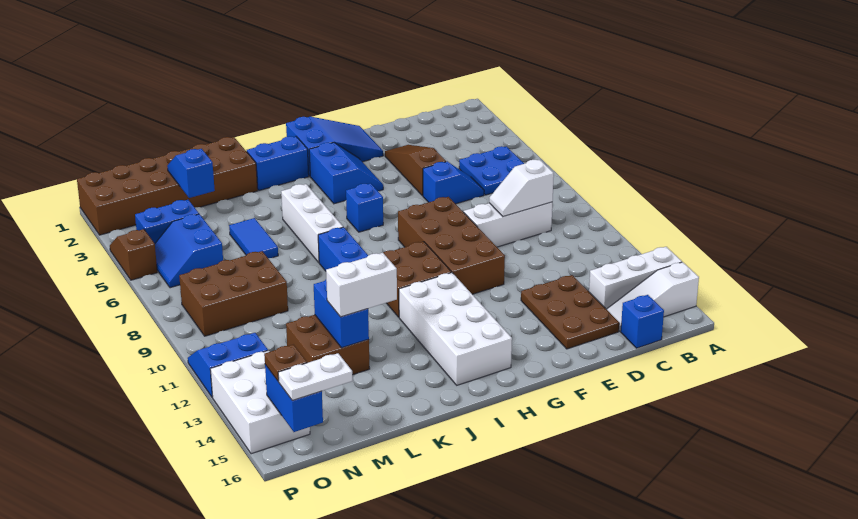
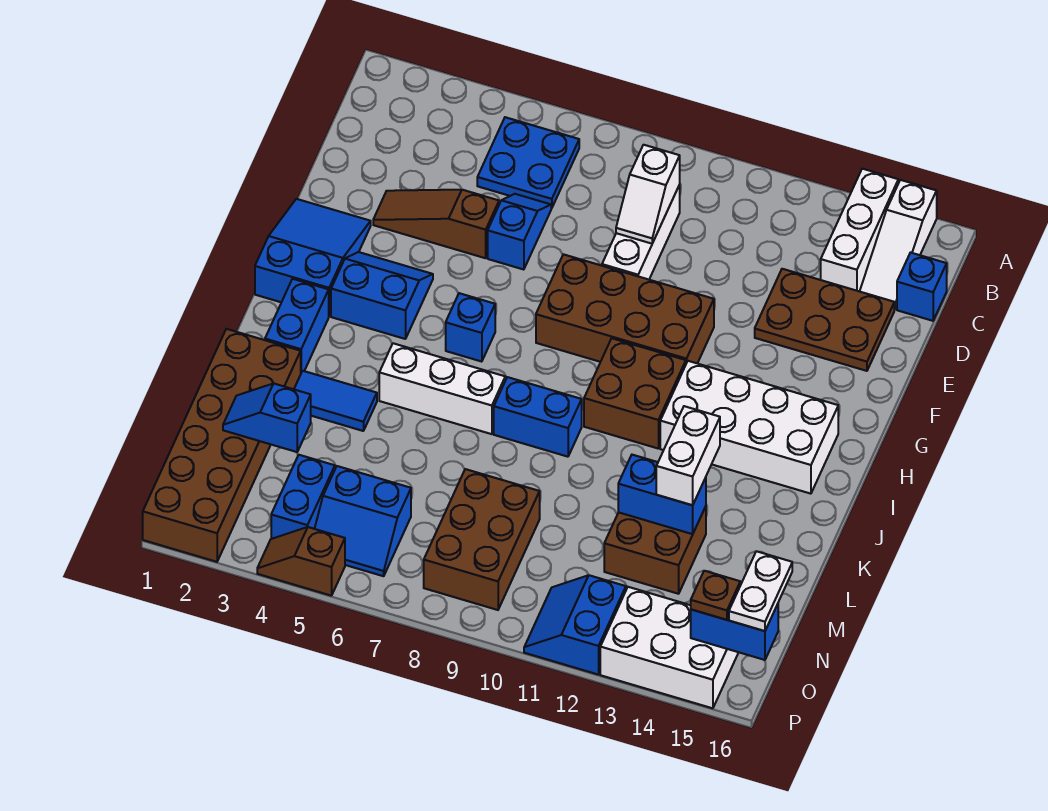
blue 1x2 tile [229,218,278,258] -> blue 1x2 tile moved to [294,371,377,431]

